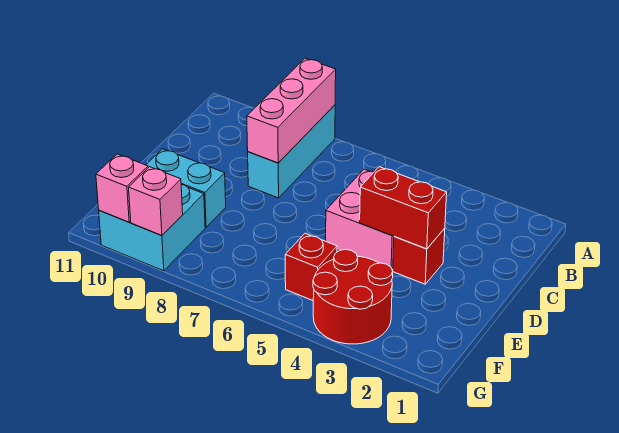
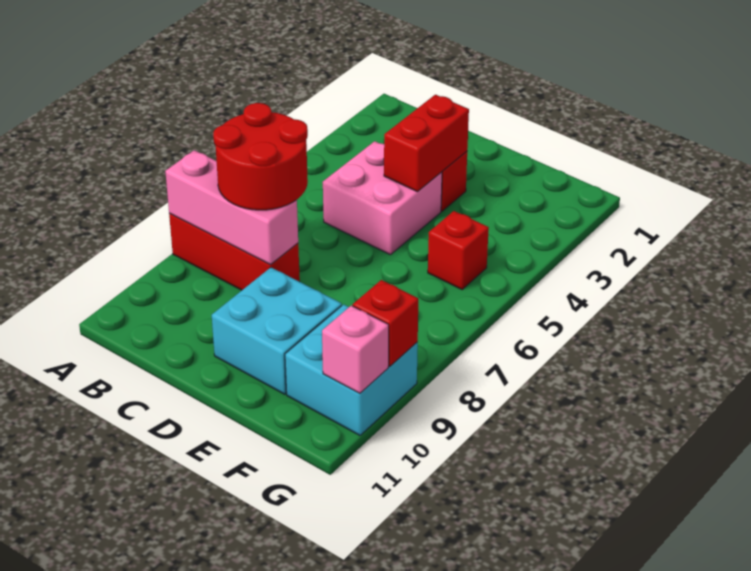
cyan 1x3 brick [248,105,335,198] -> red 1x3 brick [169,213,300,290]
cyan 1x2 brick [146,149,226,227] -> cyan 2x2 brick [212,268,342,394]
red 2x2 round brick [313,249,393,344] -> red 2x2 round brick moved to [213,103,308,210]
pink 1x1 brick [129,167,183,236] -> red 1x1 brick [353,280,418,366]

